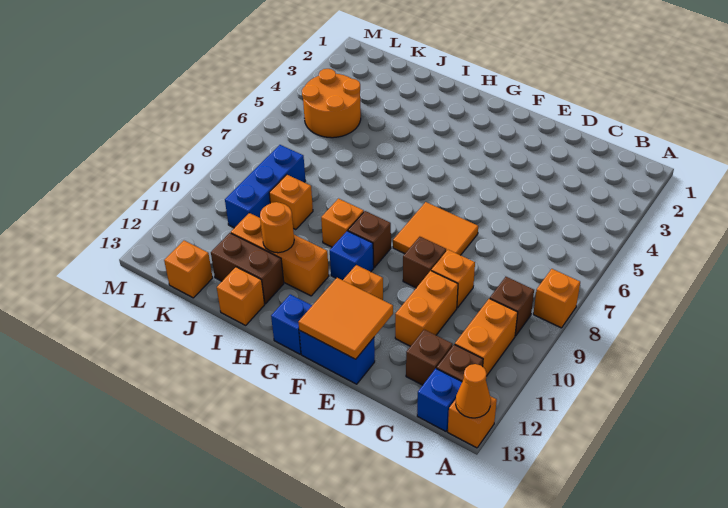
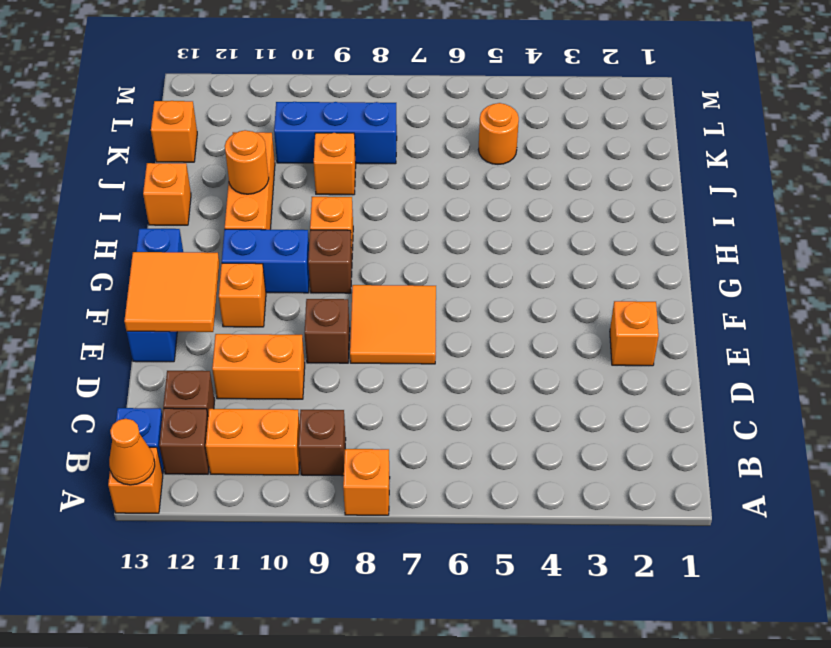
orange 1x1 brick [431,250,475,308] -> orange 1x1 brick moved to [610,301,659,366]
blue 1x1 brick [330,231,374,280] -> blue 1x2 brick [222,229,309,293]
brown 1x2 brick [211,233,284,304] -> none
orange 2x2 round brick [302,69,361,138] -> orange 1x1 round brick [478,103,519,164]

